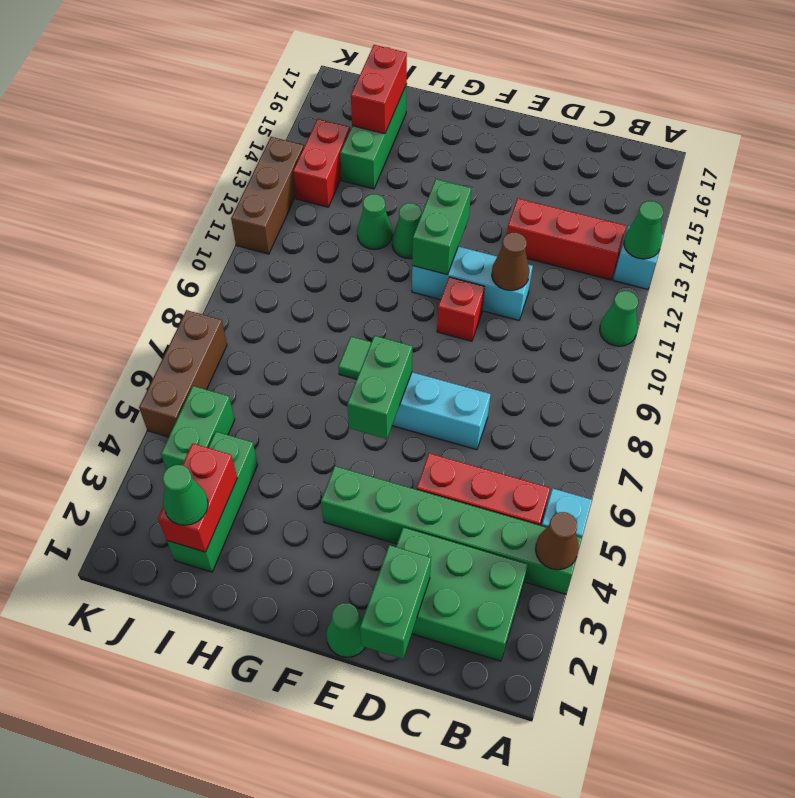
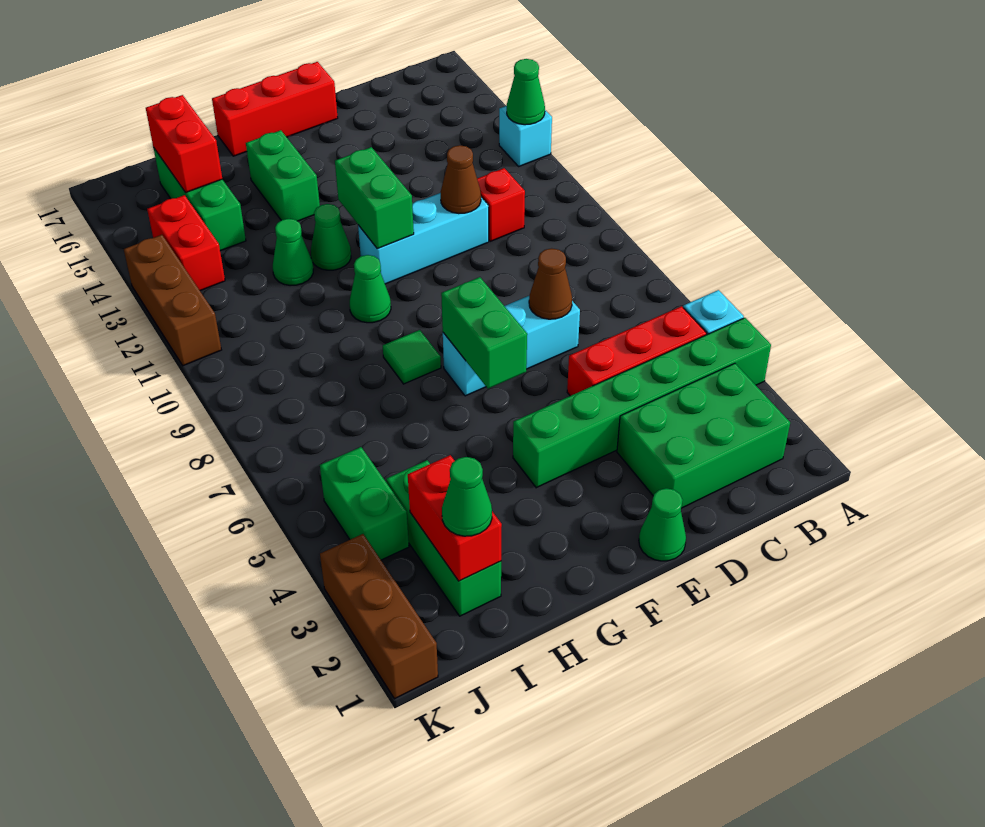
brown 1x1 cone [536,512,579,570] -> brown 1x1 cone moved to [529,248,572,319]
green 1x1 cone [600,291,638,346] -> green 1x1 cone moved to [350,255,391,323]
red 1x3 brick [507,199,626,280] -> red 1x3 brick moved to [212,62,338,156]
green 1x2 brick [360,545,431,659] -> green 1x2 brick moved to [246,130,320,221]
red 1x1 brick [437,277,485,341] -> red 1x1 brick moved to [477,168,525,241]
brown 1x3 brick [139,310,227,437] -> brown 1x3 brick moved to [320,534,438,699]

